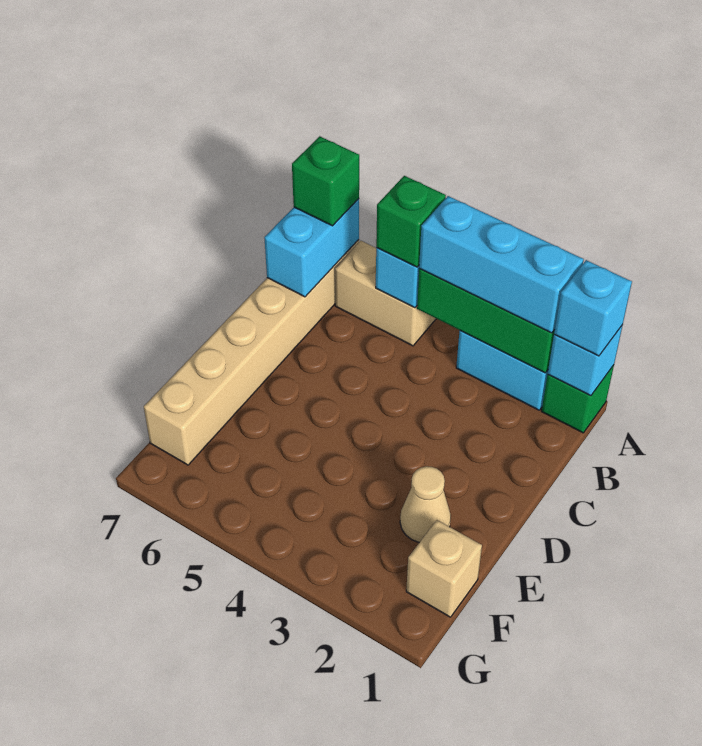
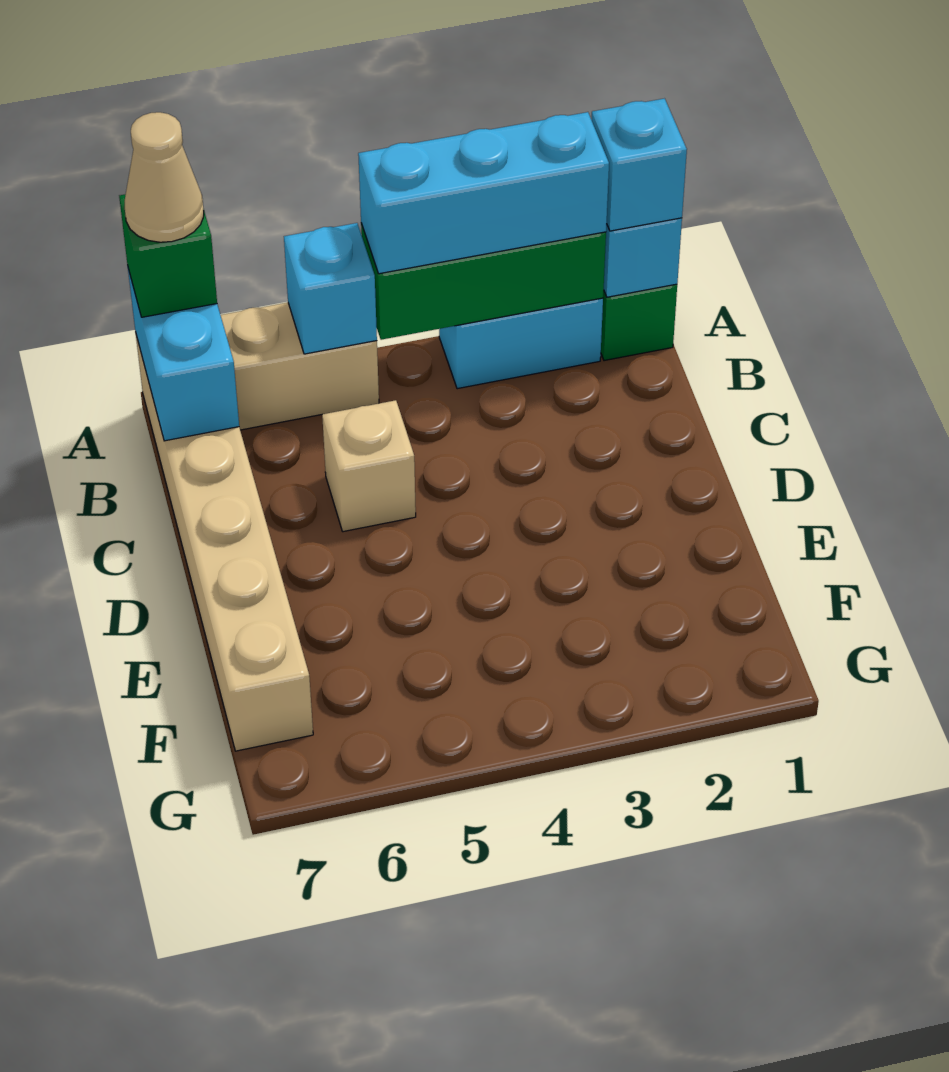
green 1x1 brick [376,176,446,267] -> none
tan 1x1 cone [400,466,451,542] -> tan 1x1 cone moved to [125,112,204,242]
tan 1x1 brick [406,520,482,617] -> tan 1x1 brick moved to [322,400,416,532]

